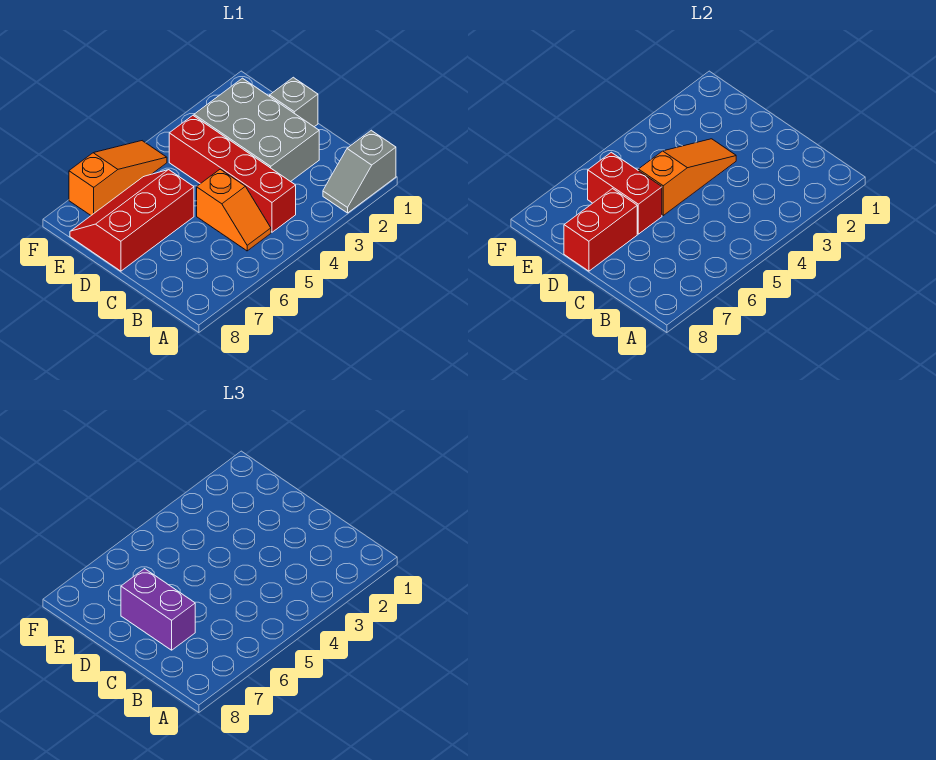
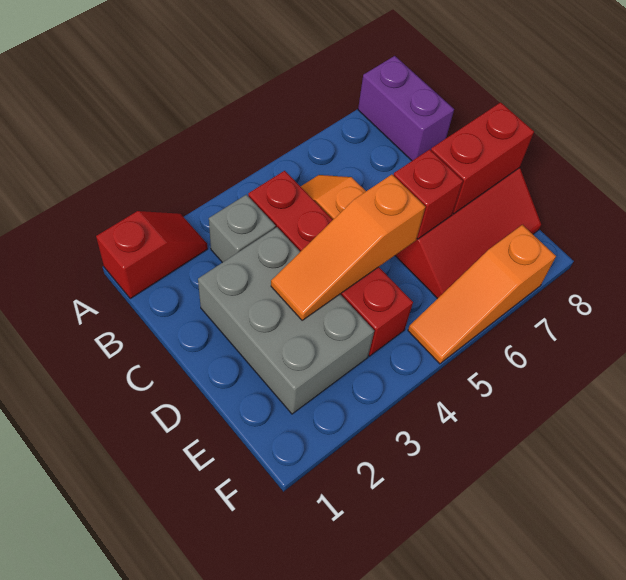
grey 1x2 slope [323,130,396,213] -> red 1x2 slope [96,211,208,299]
purple 1x2 brick [121,569,195,650] -> purple 1x2 brick moved to [358,56,454,161]
grey 1x1 brick [270,77,318,127] -> grey 1x1 brick moved to [209,195,276,263]
red 1x2 brick [588,152,662,234] -> red 1x1 brick [393,149,463,239]

